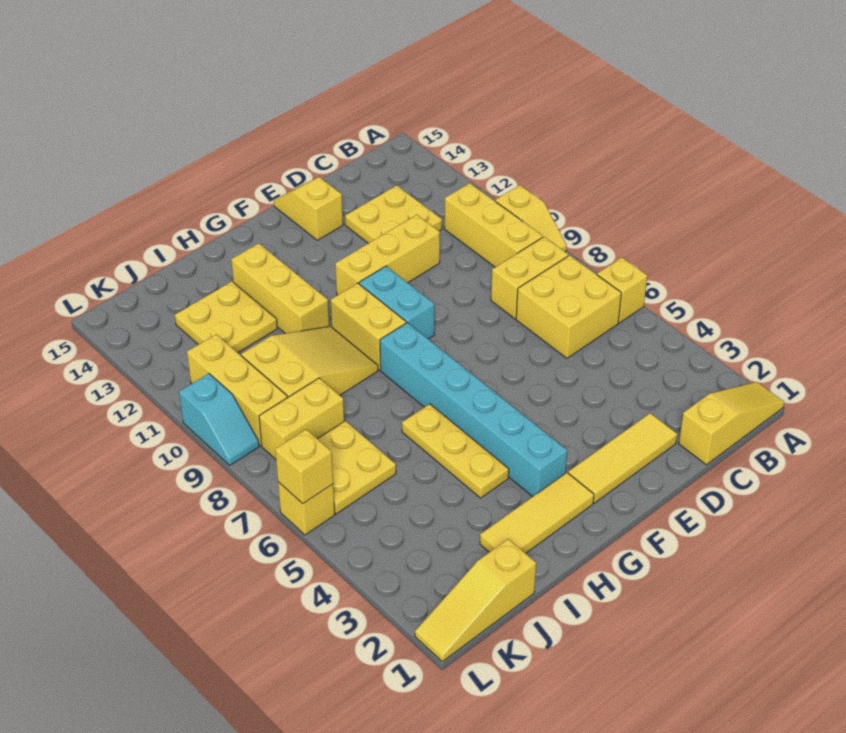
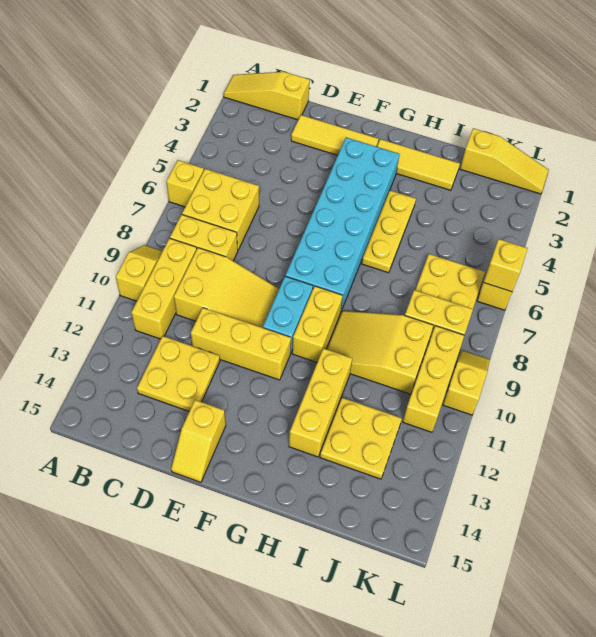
none -> yellow 2x3 slope [174,248,279,328]
cyan 1x6 brick [380,323,567,497] -> cyan 2x6 brick [285,137,400,311]
cyan 1x2 slope [179,374,259,465] -> yellow 1x2 slope [443,350,490,415]

